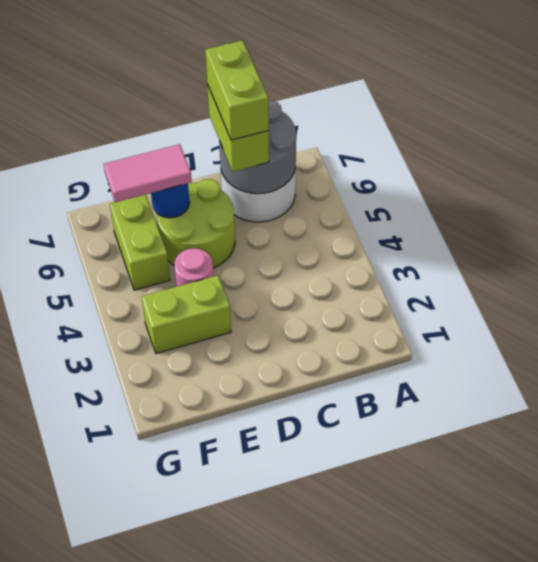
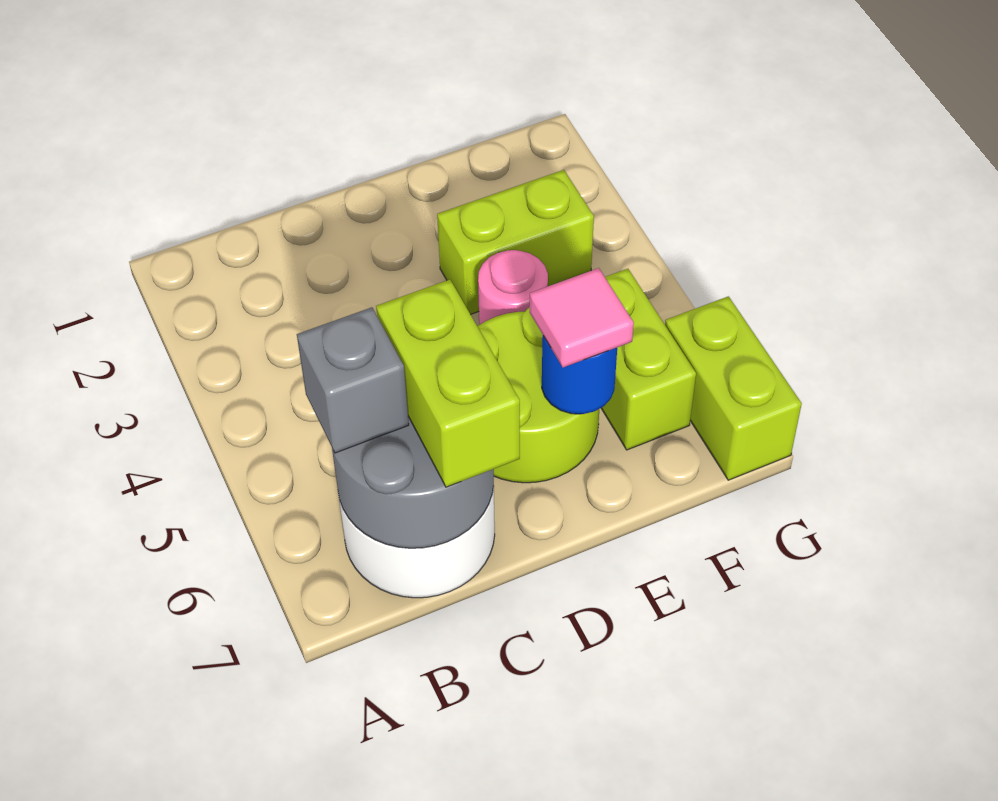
none -> grey 1x1 brick [297,307,409,453]
lime 1x2 brick [205,40,269,140] -> lime 1x2 brick moved to [665,296,802,480]
pink 1x2 tile [104,144,192,202] -> pink 1x1 tile [530,268,634,367]

